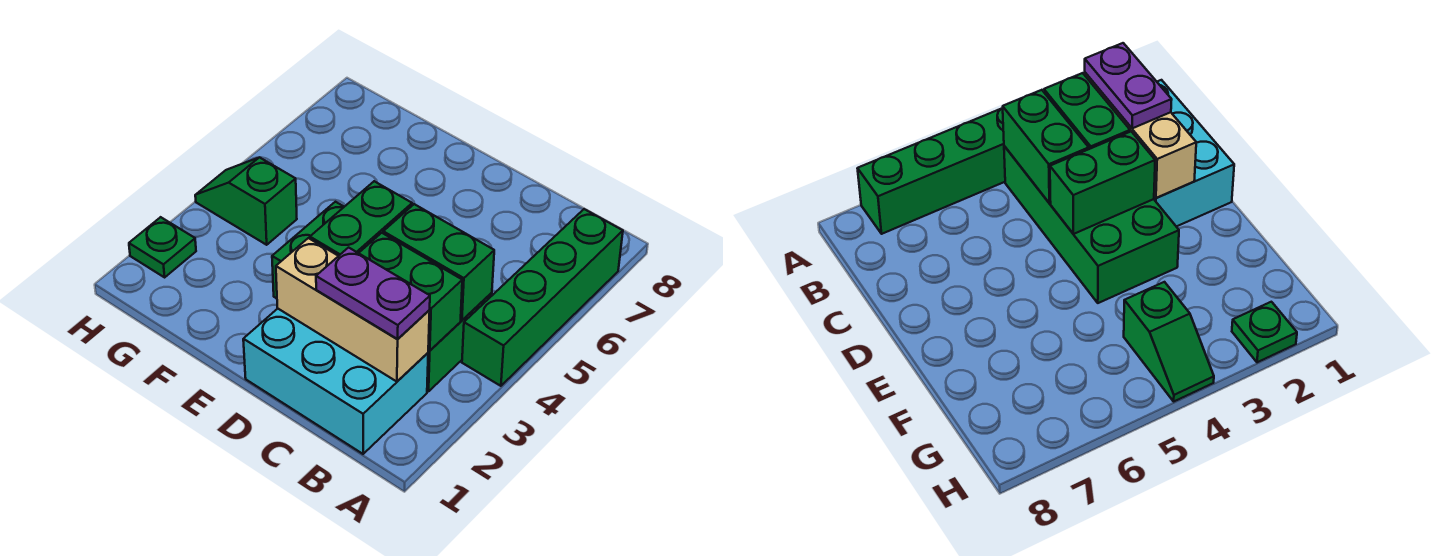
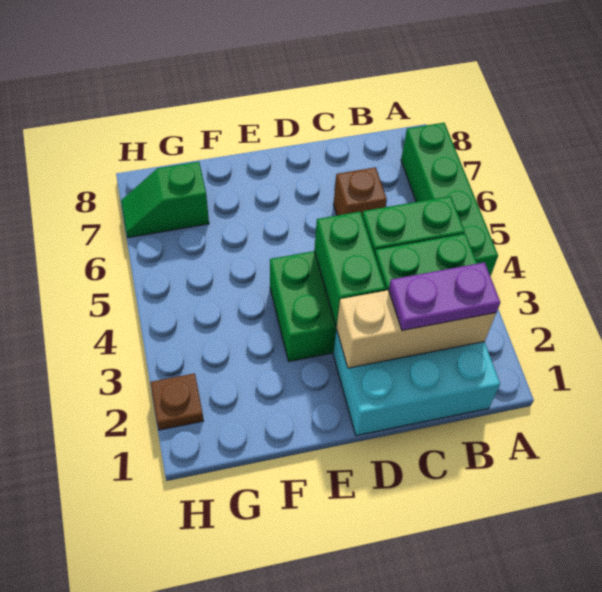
none -> brown 1x1 brick [333,167,387,215]
green 1x2 slope [195,157,297,245] -> green 1x2 slope moved to [121,162,209,238]
green 1x1 plate [129,217,196,277] -> brown 1x1 plate [150,373,204,430]

